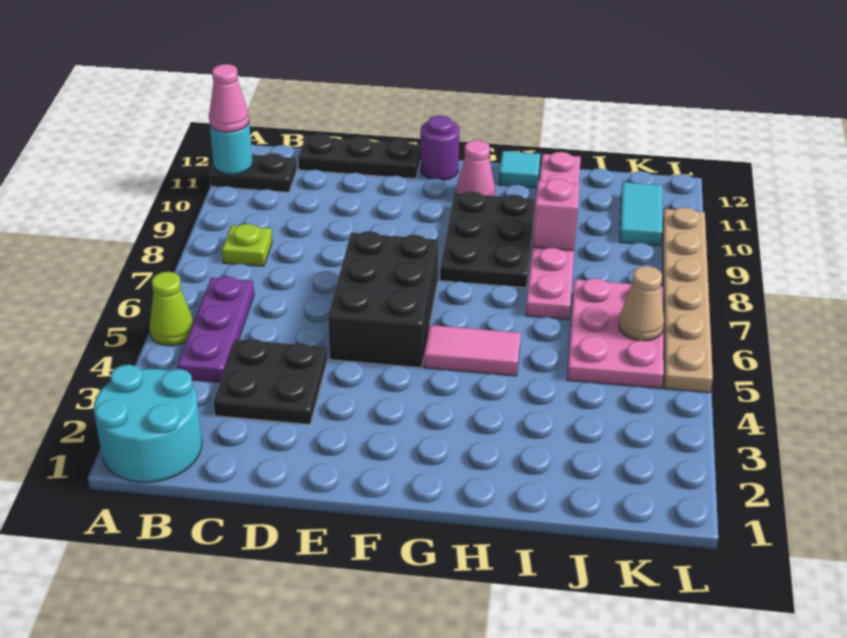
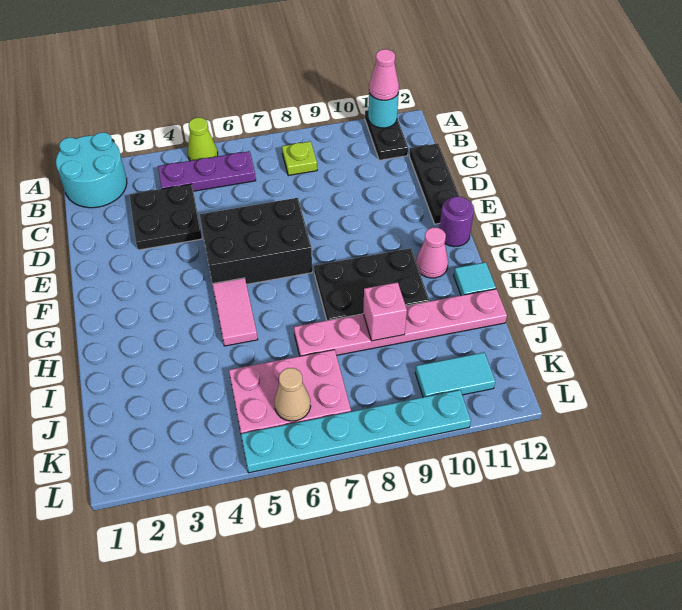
tan 1x6 plate [662,207,713,393] -> cyan 1x6 plate [241,390,471,473]

